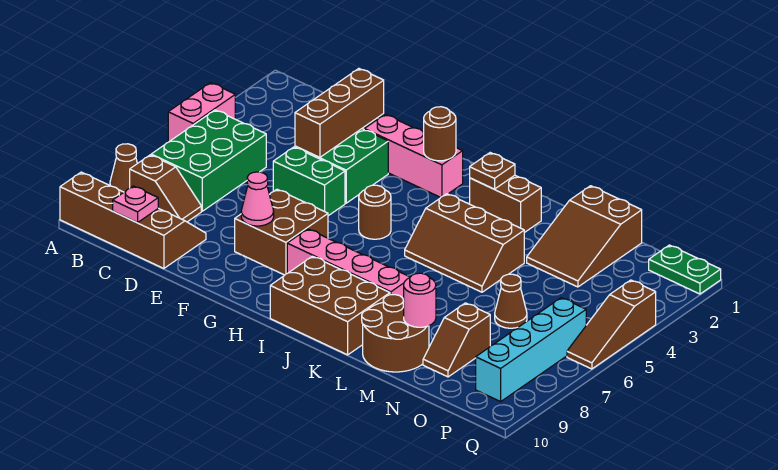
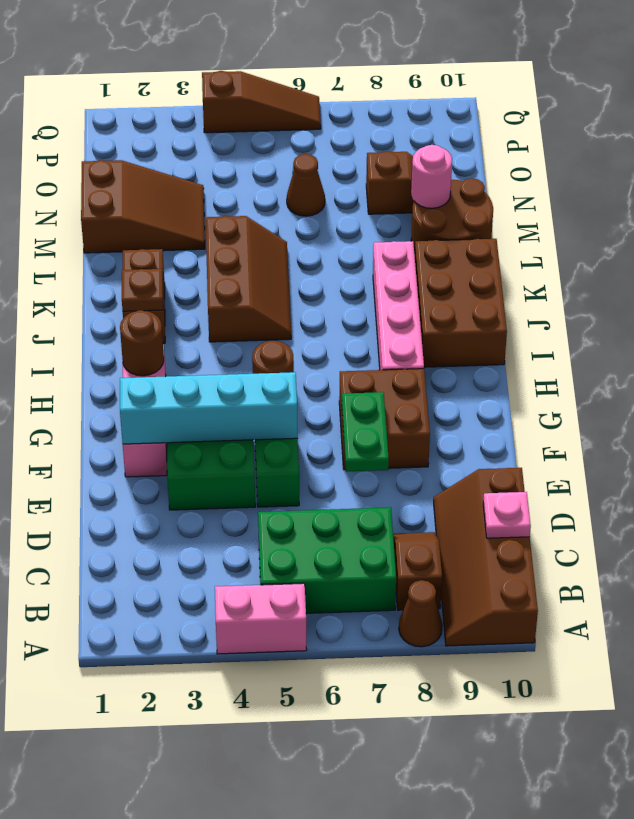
brown 1x3 brick [295,69,384,158] -> none
pink 1x1 cone [241,172,274,226] -> none
green 1x2 plate [649,245,721,294] -> green 1x2 plate moved to [342,392,389,471]
cyan 1x4 brick [476,298,586,402] -> cyan 1x4 brick moved to [120,372,298,444]

